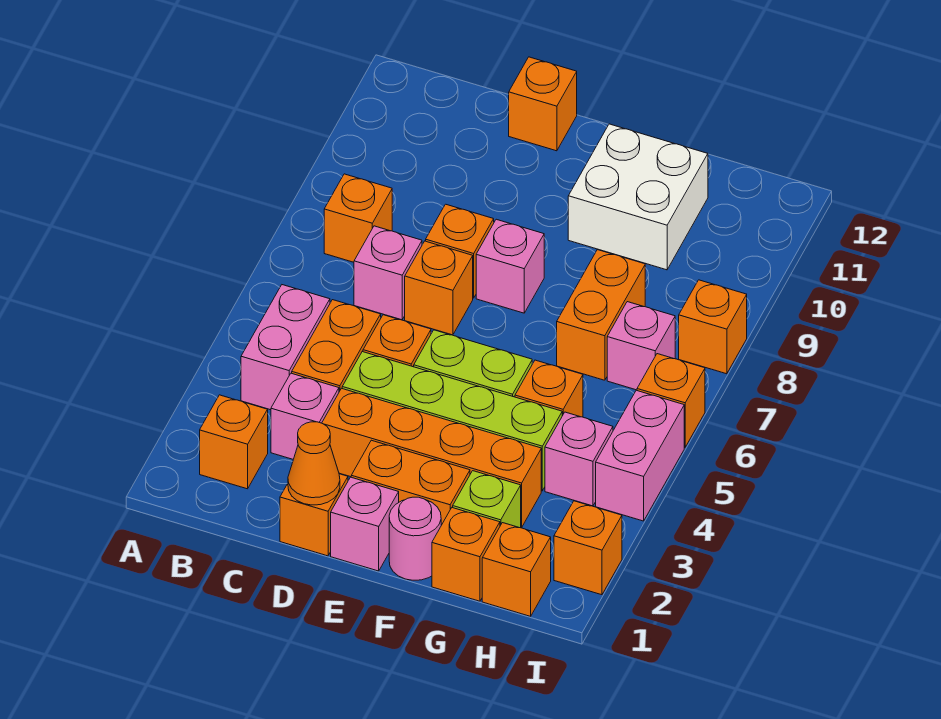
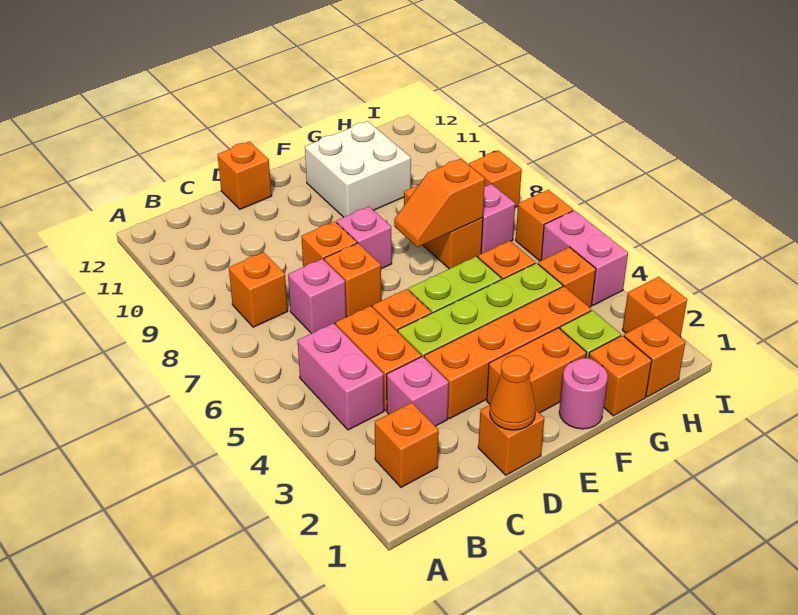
pink 1x1 brick [331,477,399,571] -> none
none -> orange 1x2 slope [394,159,485,247]
pink 1x1 brick [545,412,613,506] -> orange 1x1 brick [538,247,596,307]

